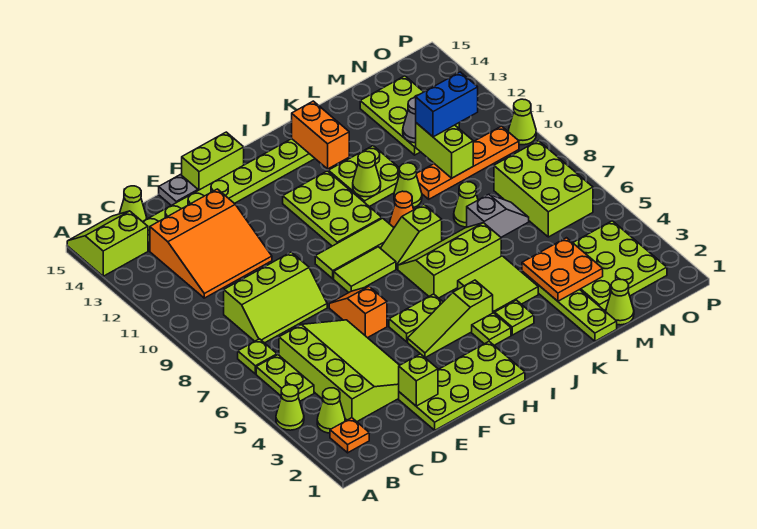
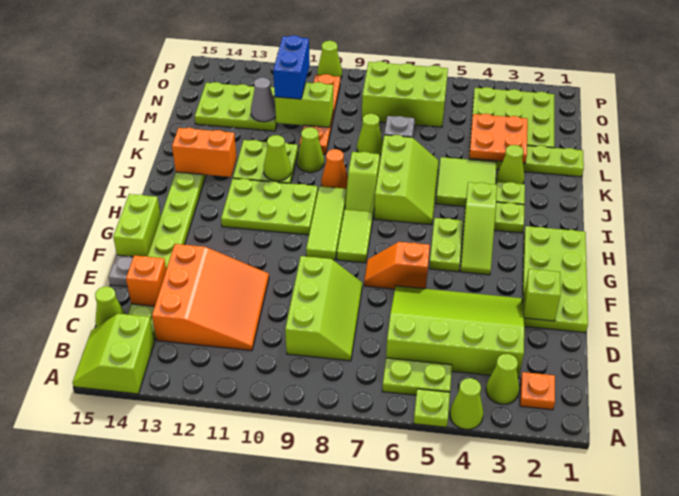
lime 1x1 plate [238,339,277,374] -> lime 1x1 plate moved to [414,389,450,427]
none -> orange 1x1 brick [126,255,166,306]
lime 2x3 slope [398,223,501,298] -> lime 2x3 slope turned to [374,135,439,225]
lime 1x1 cone [606,279,634,325] -> lime 1x1 cone moved to [496,145,525,184]

